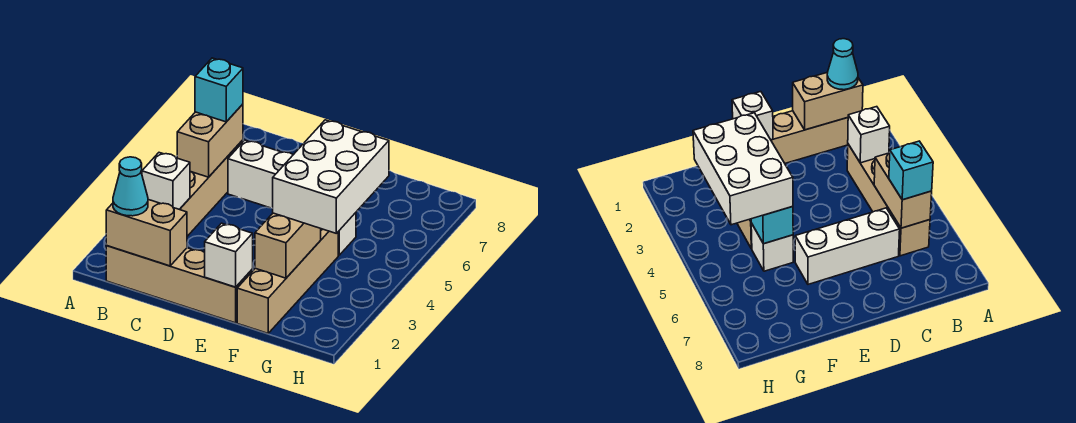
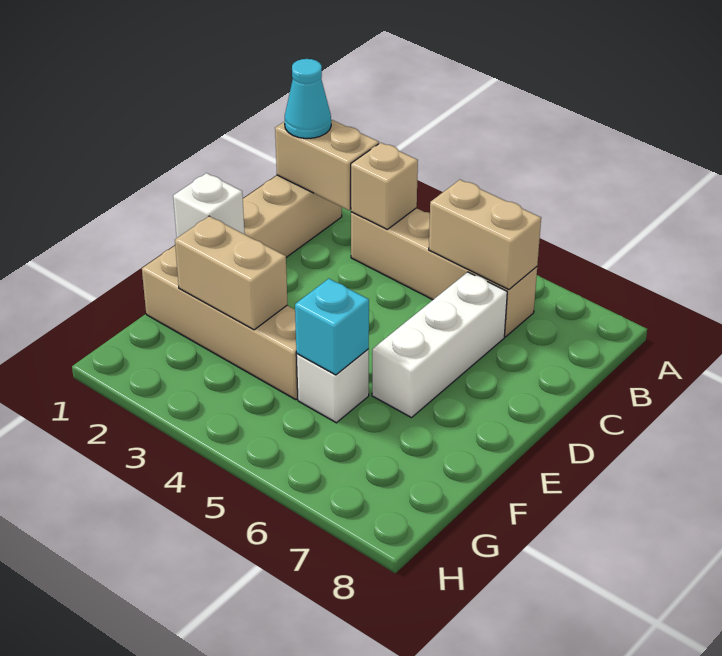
tan 1x2 brick [106,200,187,266] -> tan 1x2 brick turned to [275,120,379,210]
white 1x1 brick [142,153,190,209] -> tan 1x1 brick [351,143,418,229]
cyan 1x1 brick [195,58,243,122] -> none
white 2x3 brick [273,120,389,233] -> none

